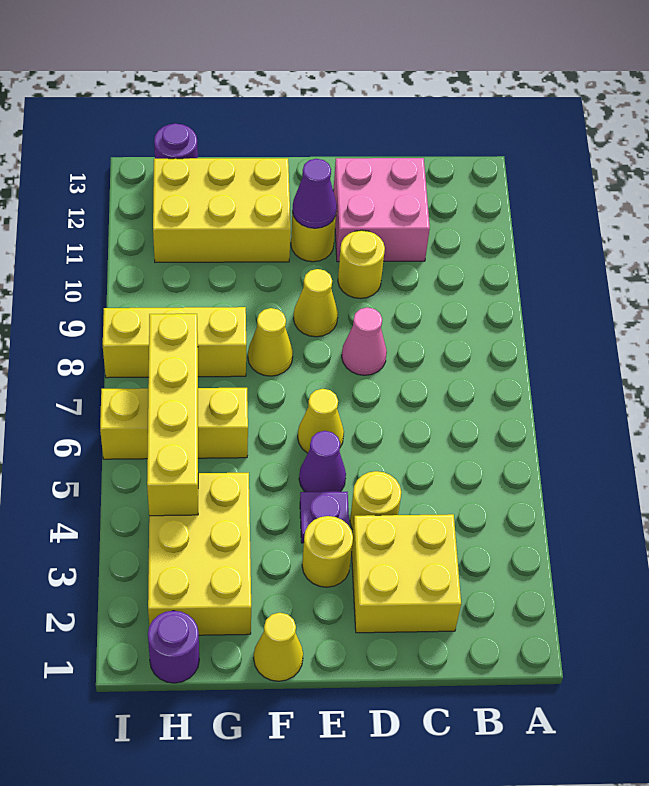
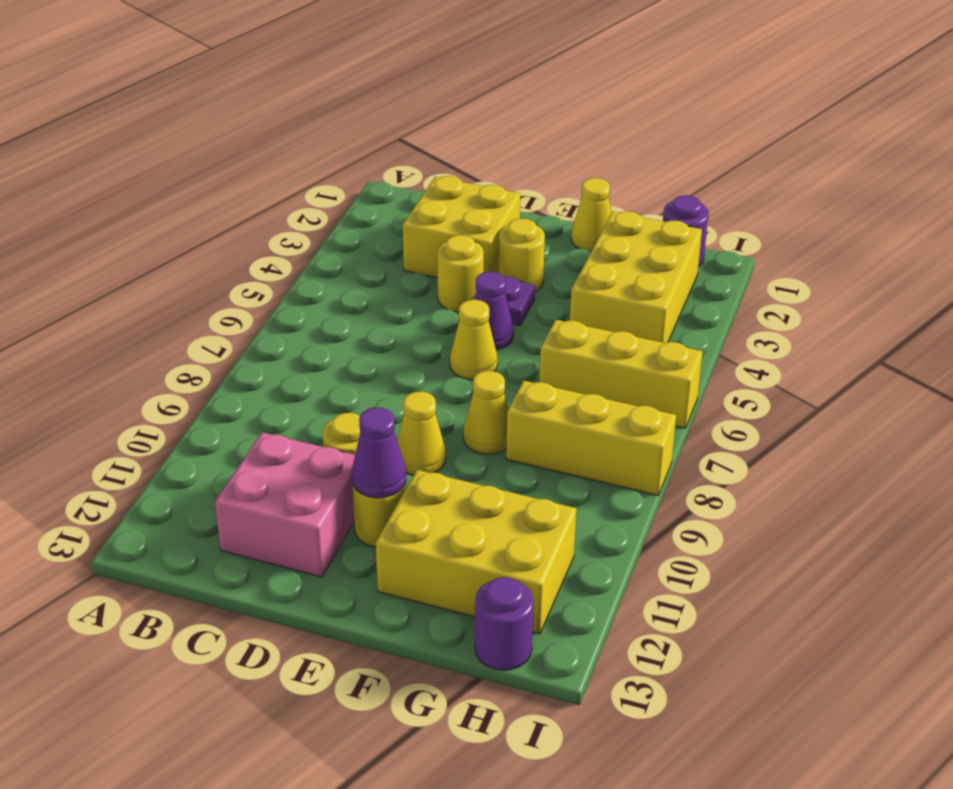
pink 1x1 cone [342,307,387,375] -> none
yellow 1x4 brick [147,314,198,516] -> none

